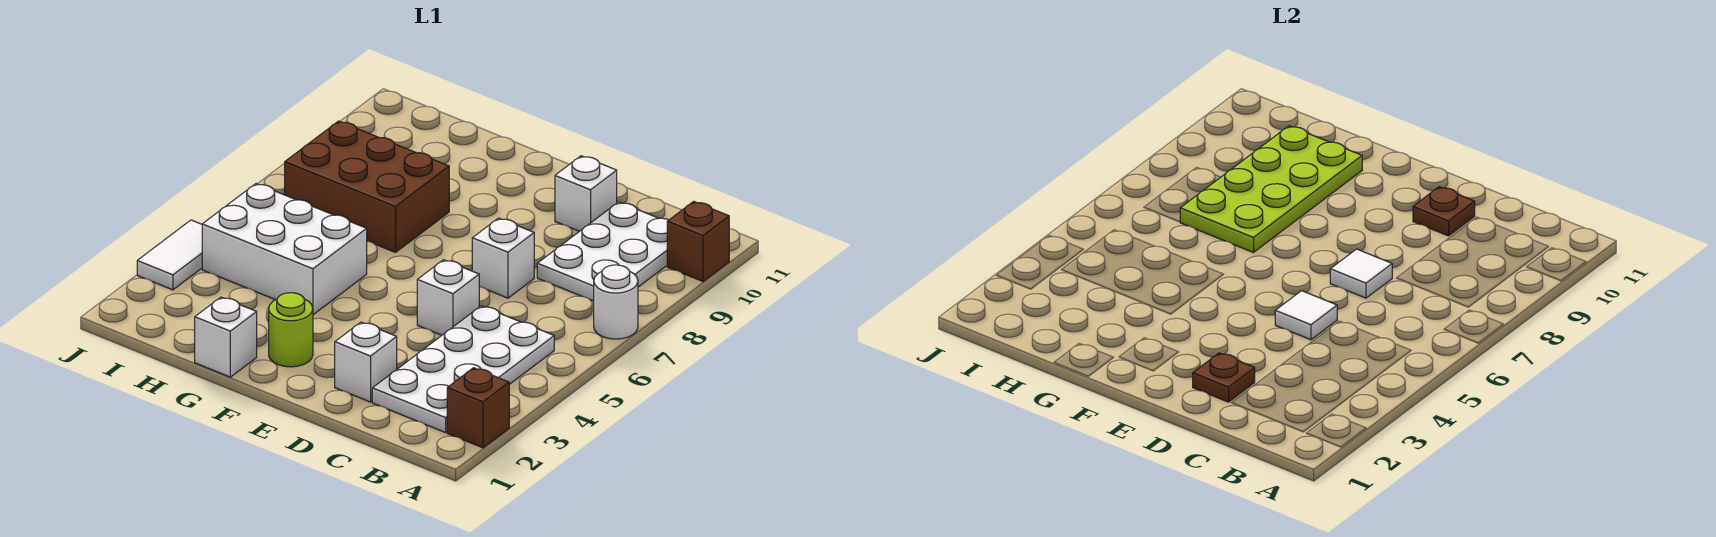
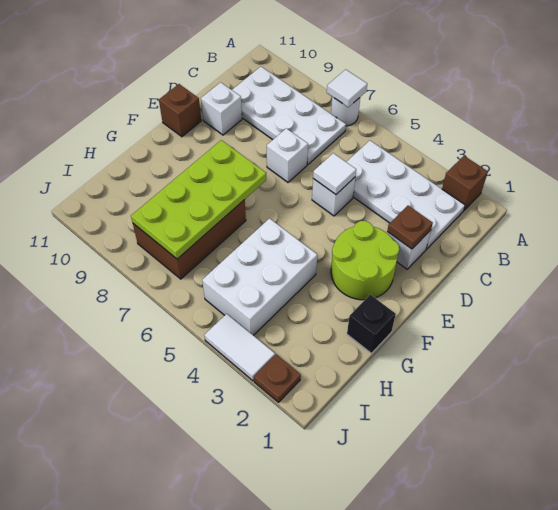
brown 1x1 brick [667,201,729,281] -> brown 1x1 brick moved to [159,84,201,137]
white 2x3 plate [537,202,668,301] -> white 2x4 plate [232,67,346,165]
white 1x1 tile [1330,249,1392,298] -> white 1x1 tile moved to [327,69,367,107]
brown 1x1 plate [1413,187,1475,236] -> brown 1x1 plate moved to [254,355,301,402]
lime 1x1 round brick [269,293,313,367] -> lime 2x2 round brick [331,221,399,300]
white 1x1 brick [195,297,257,377] -> black 1x1 brick [347,295,396,353]
lime 2x4 plate [1180,126,1362,252] -> lime 2x4 plate turned to [131,140,266,259]

